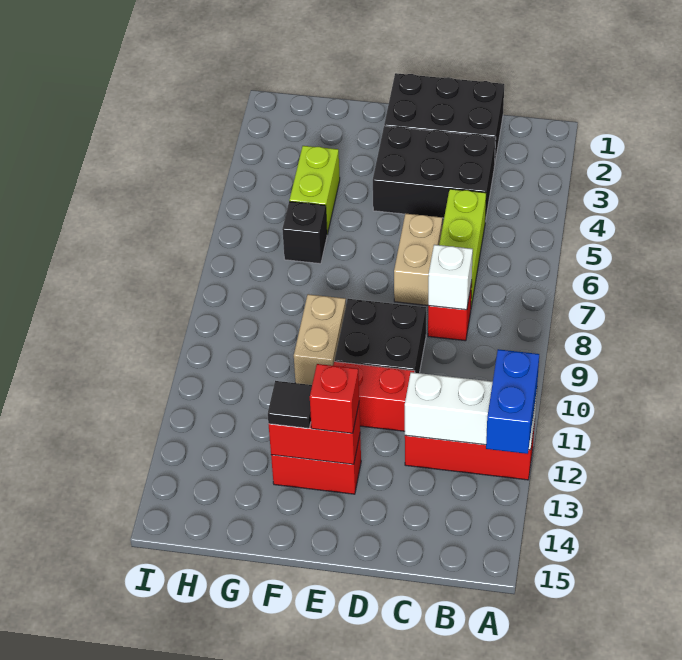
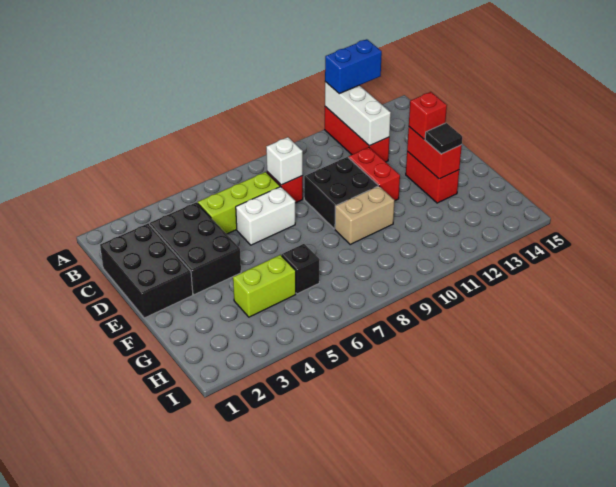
tan 1x2 brick [394,214,442,305] -> white 1x2 brick [236,187,295,245]

